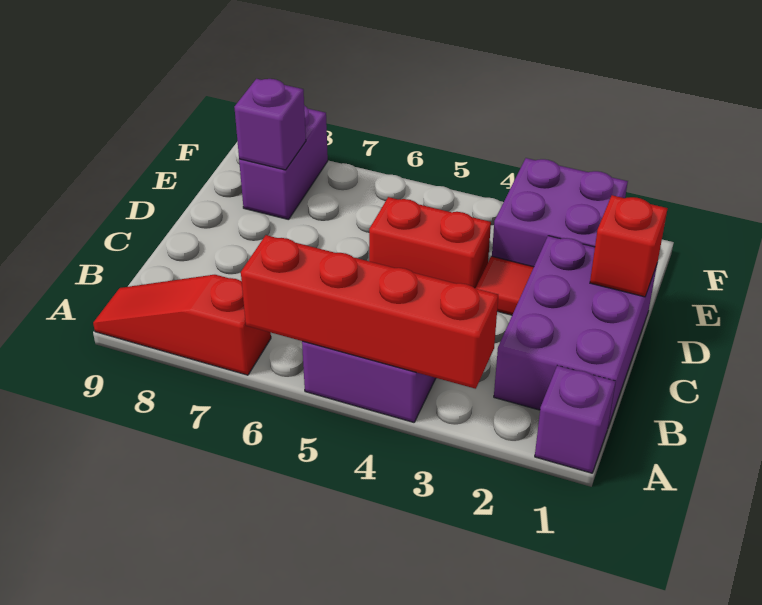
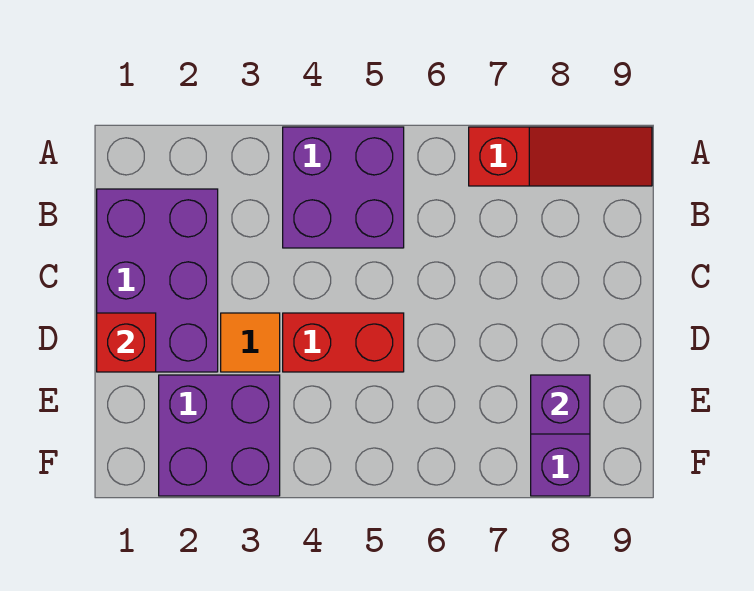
purple 1x1 brick [535,366,616,473] -> none
red 1x4 brick [241,235,498,389] -> none
red 1x1 tile [475,256,534,315] -> orange 1x1 tile [221,313,280,372]

